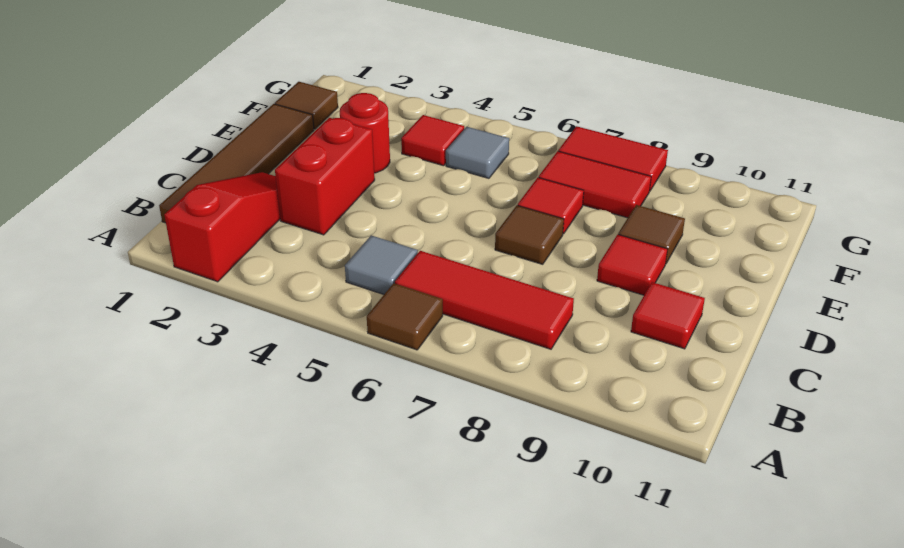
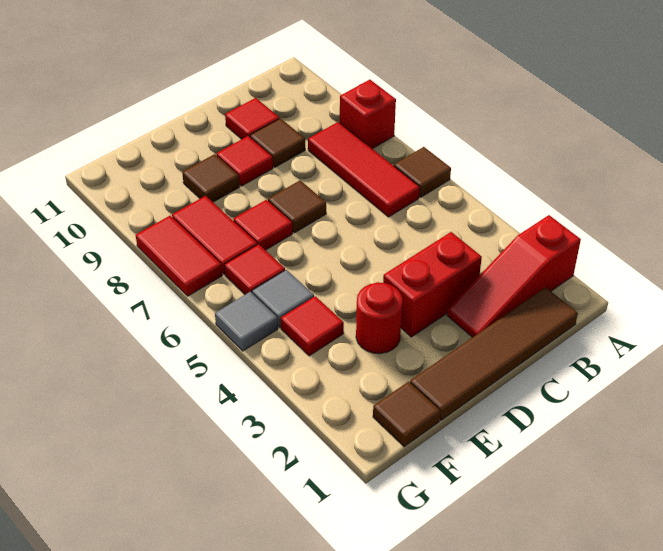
none -> red 1x1 brick [340,80,396,149]
grey 1x1 tile [345,235,418,294] -> grey 1x1 tile moved to [215,292,278,351]
none -> brown 1x1 tile [250,118,305,167]
none -> red 1x1 tile [224,244,285,294]

